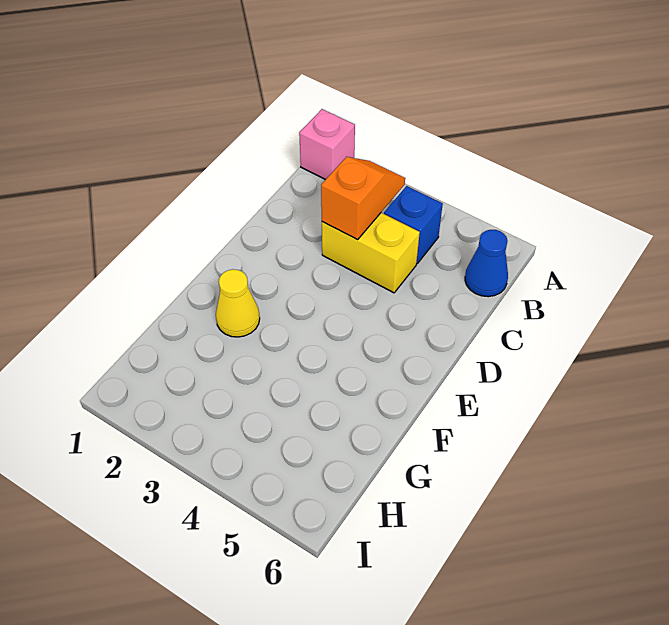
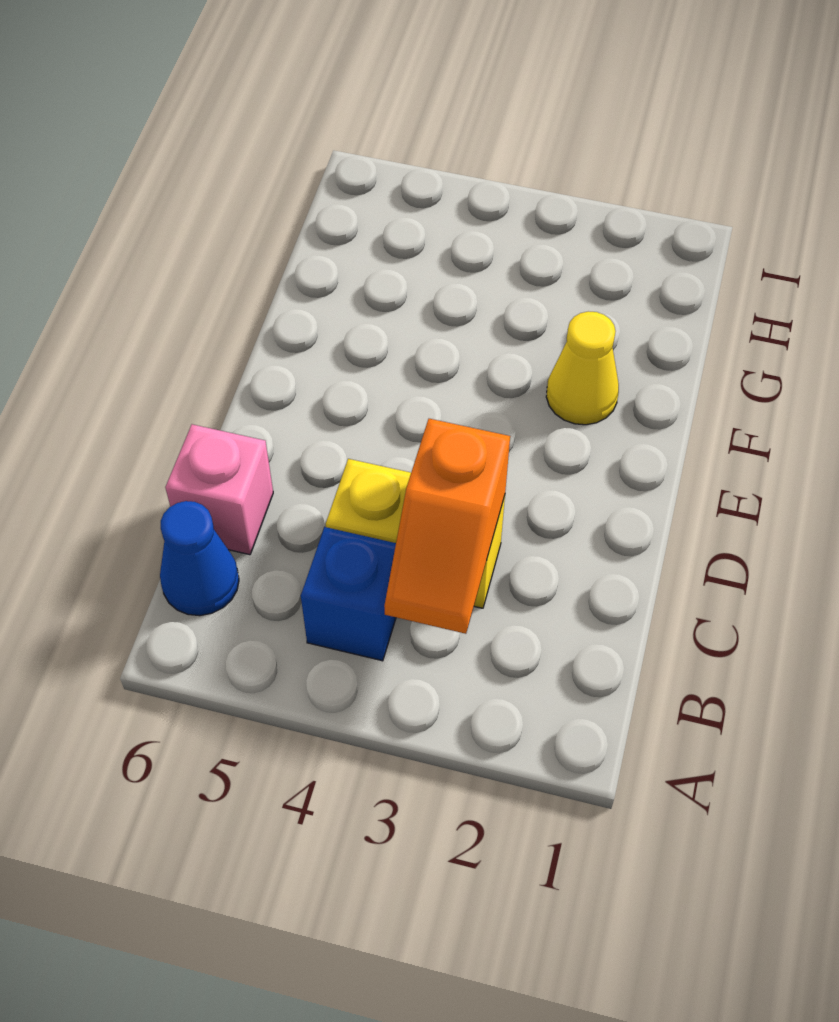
pink 1x1 brick [299,109,355,180] -> pink 1x1 brick moved to [165,424,273,555]

